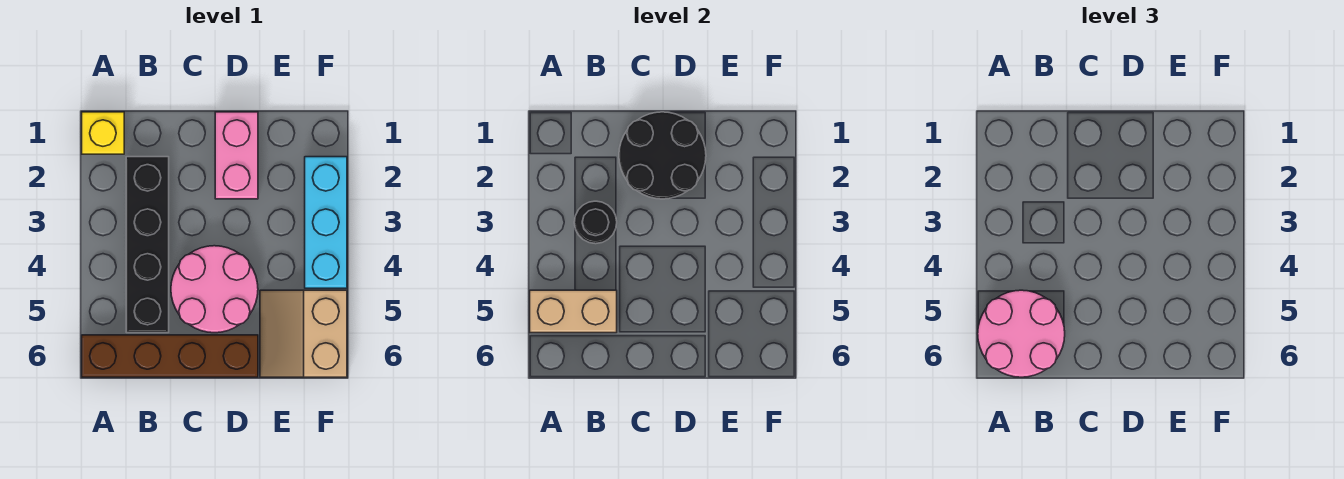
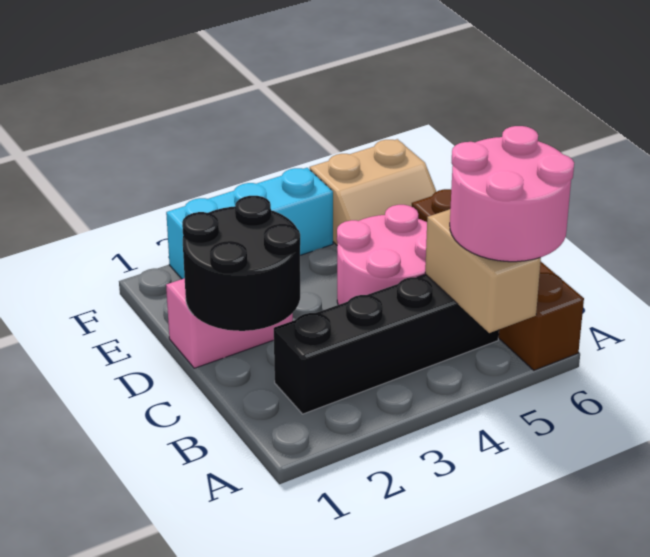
yellow 1x1 brick [82,112,124,154] -> none
black 1x1 round brick [574,201,617,244] -> none

